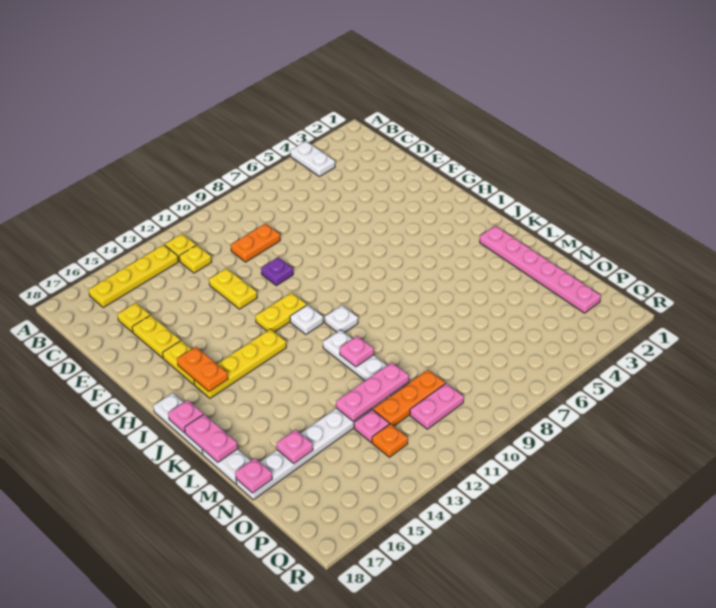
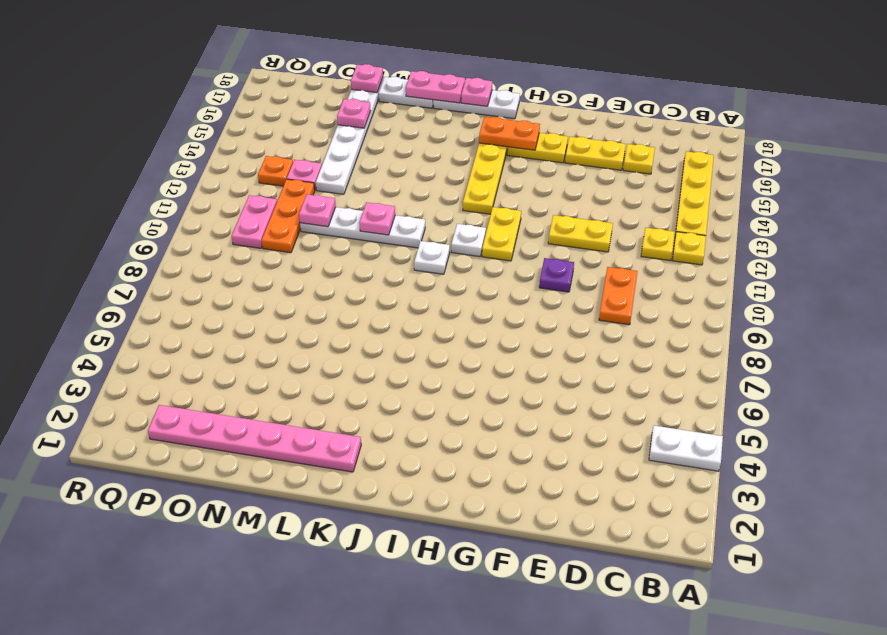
pink 1x3 plate [336,362,409,421] -> pink 1x1 plate [299,194,336,227]

